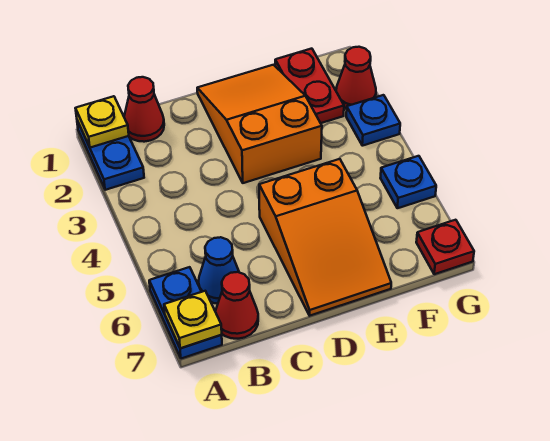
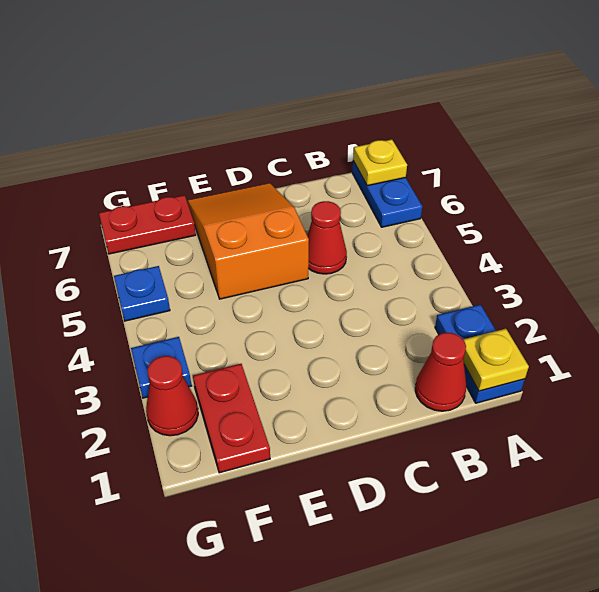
blue 1x1 cone [198,237,239,304] -> none
red 1x1 cone [215,272,258,339] -> red 1x1 cone moved to [307,201,347,274]
orange 2x3 slope [197,65,322,183] -> none
red 1x1 plate [416,220,474,274] -> red 1x2 plate [99,195,196,254]

